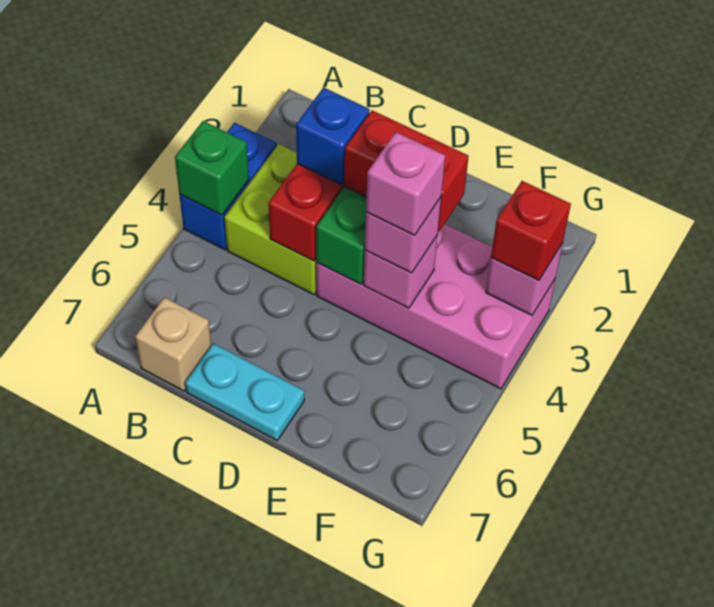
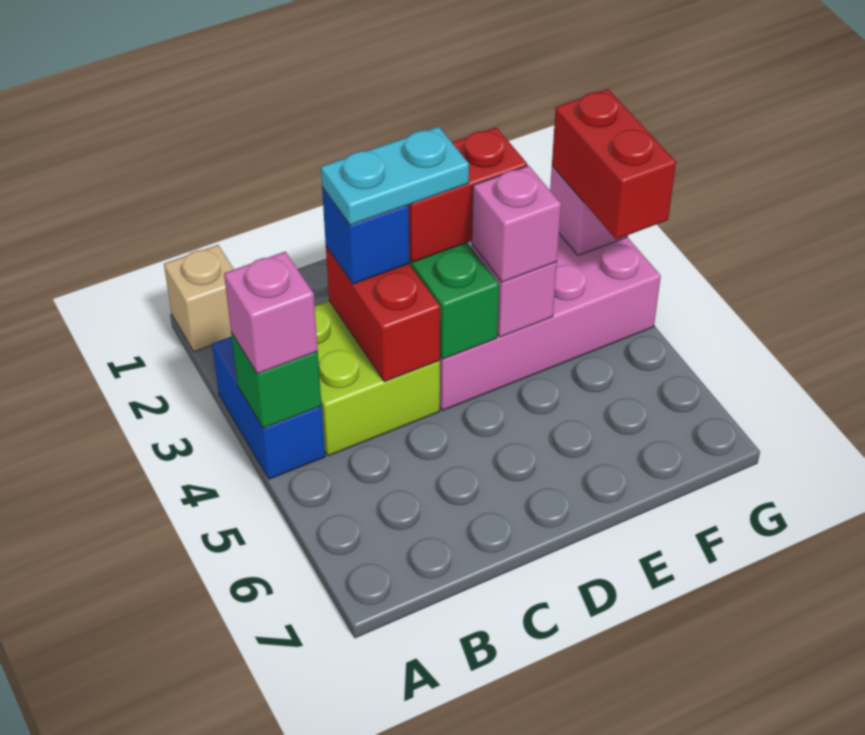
tan 1x1 brick [135,297,211,391] -> tan 1x1 brick moved to [164,245,234,352]
cyan 1x2 plate [185,343,304,440] -> cyan 1x2 plate moved to [321,127,469,225]
pink 1x1 brick [366,132,445,235] -> pink 1x1 brick moved to [224,252,318,374]
red 1x1 brick [491,181,571,281] -> red 1x2 brick [552,89,676,239]

